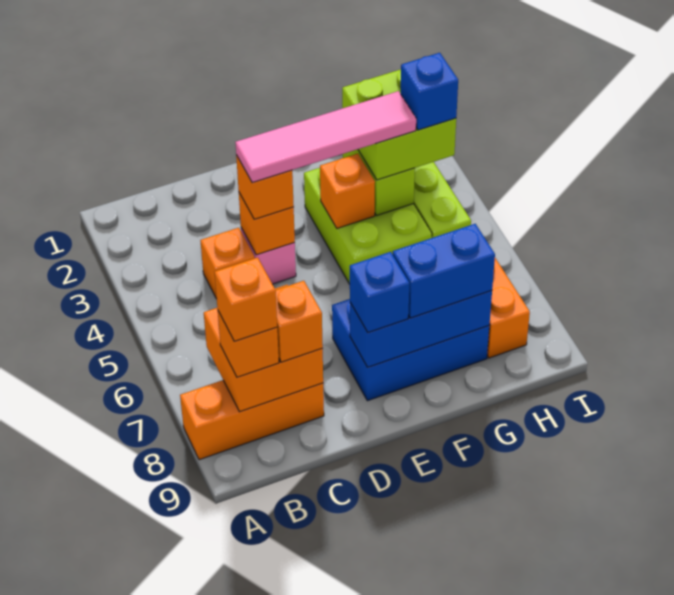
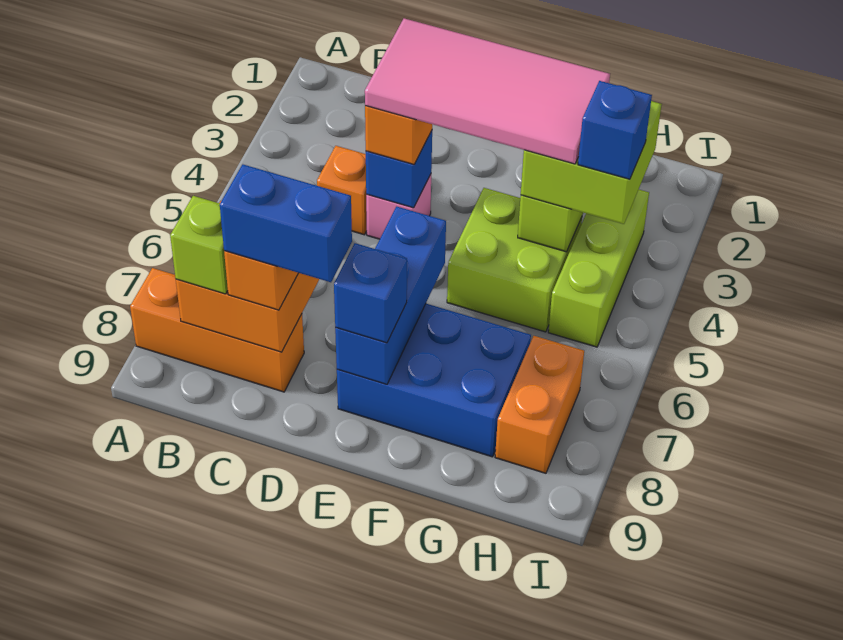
orange 1x1 brick [218,311,279,377] -> lime 1x1 brick [170,196,228,294]
orange 1x1 brick [215,257,277,341] -> none
orange 1x1 brick [239,193,295,255] -> blue 1x1 brick [366,131,432,208]
pink 1x4 tile [235,91,416,183] -> pink 2x4 tile [365,18,610,164]
blue 1x3 brick [350,291,492,367] -> blue 1x3 brick turned to [335,207,446,384]
lime 2x3 brick [304,168,432,284] -> lime 2x2 brick [447,188,582,332]
orange 1x1 brick [320,154,375,228] -> none
blue 1x2 brick [393,224,495,318] -> blue 1x2 brick moved to [220,165,352,282]

